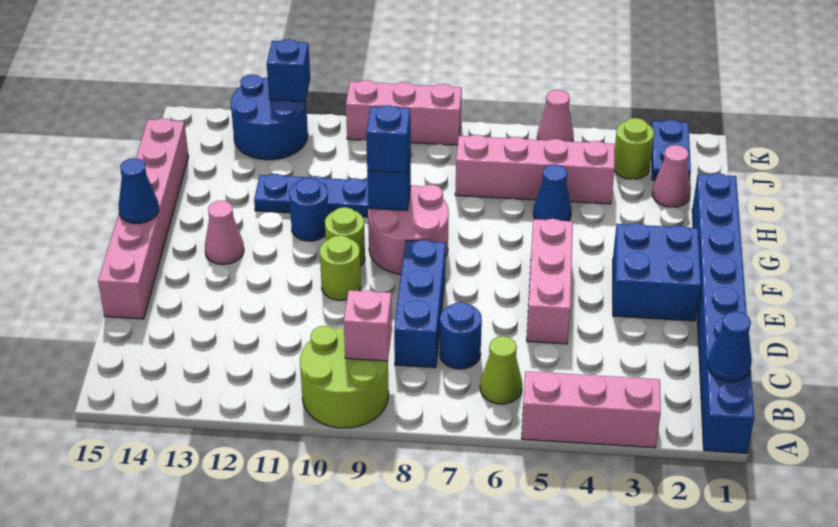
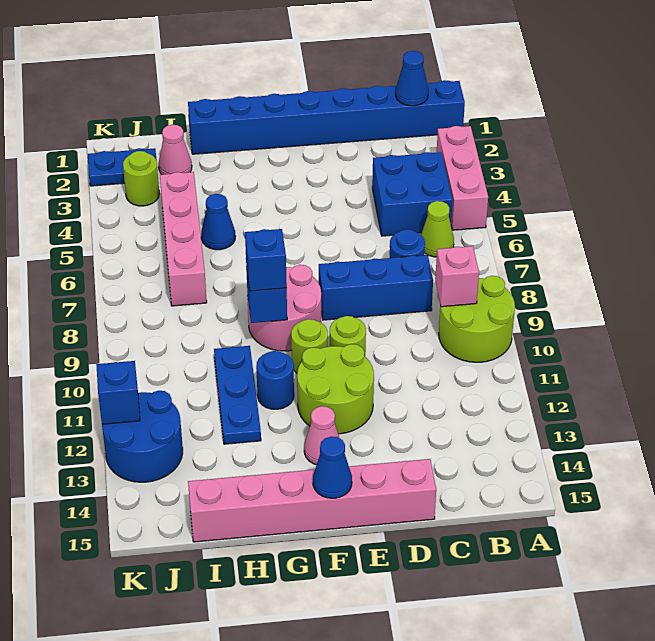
pink 1x3 brick [527,219,573,344] -> none
blue 2x2 brick [613,223,701,321] -> blue 2x2 brick moved to [372,152,452,236]
none -> lime 2x2 round brick [297,344,374,434]
pink 1x1 cone [537,90,574,142] -> none
pink 1x3 brick [346,80,462,145] -> none

